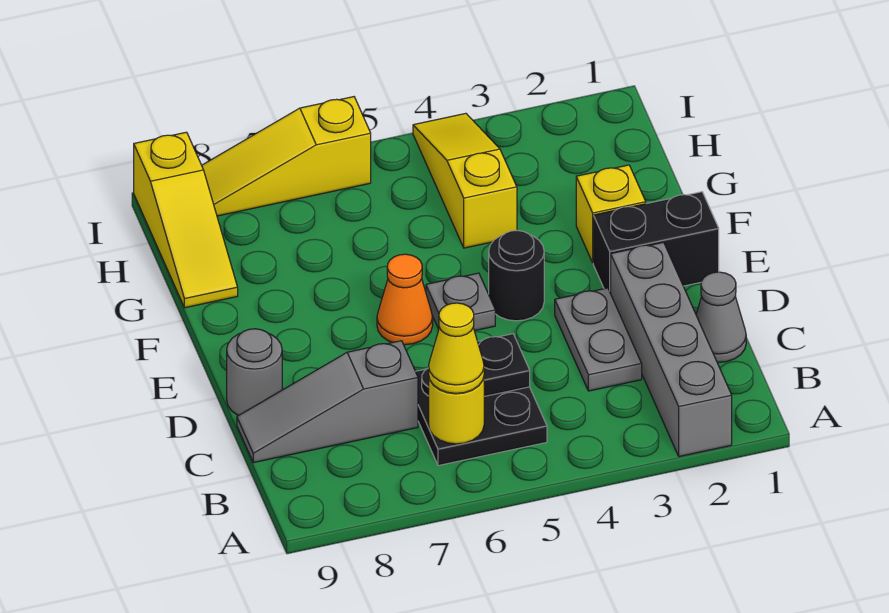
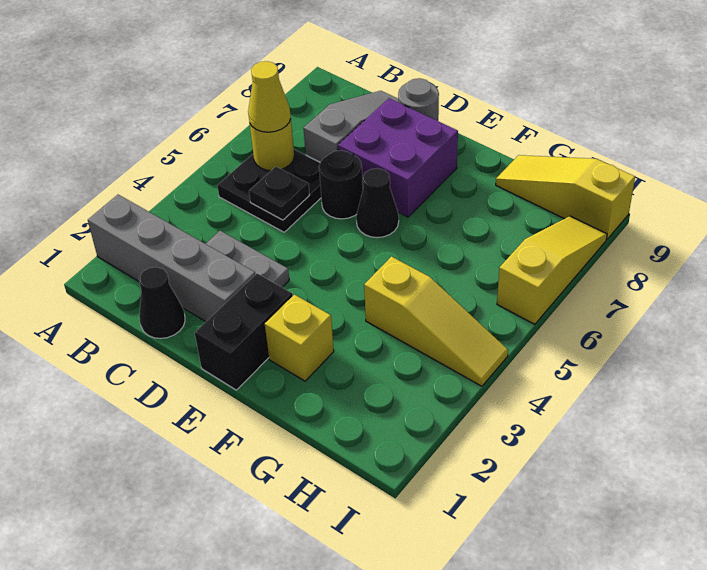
grey 1x1 cone [696,272,746,362] -> black 1x1 cone [139,267,185,339]
none -> purple 2x2 brick [338,98,458,217]
black 1x1 round brick [489,230,544,321] -> black 1x1 round brick moved to [319,150,363,219]
grey 1x1 plate [426,273,495,331] -> none
orange 1x1 cone [377,254,433,345] -> black 1x1 cone [356,168,399,238]

